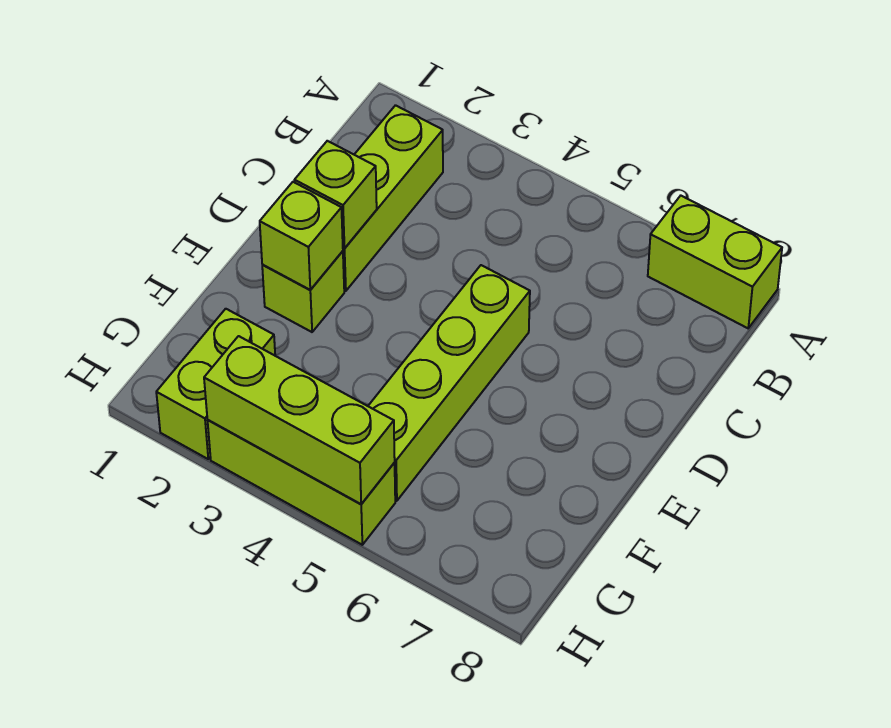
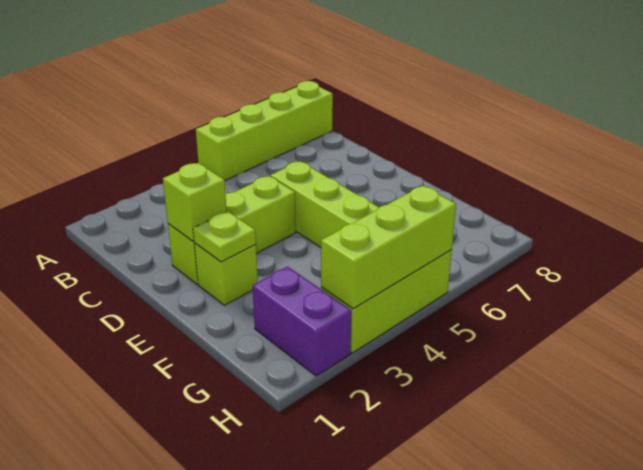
lime 1x2 brick [648,196,782,328] -> lime 1x4 brick [196,81,333,180]
lime 1x3 brick [343,105,443,291] -> lime 1x3 brick turned to [168,176,296,284]
lime 1x1 brick [260,182,343,290] -> lime 1x1 plate [193,211,256,262]
lime 1x2 brick [156,309,275,459] -> purple 1x2 brick [253,266,351,376]

